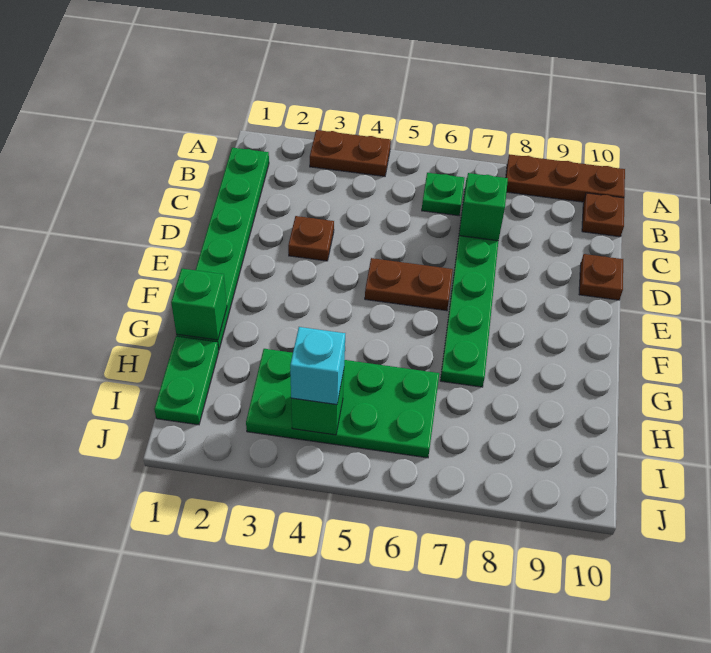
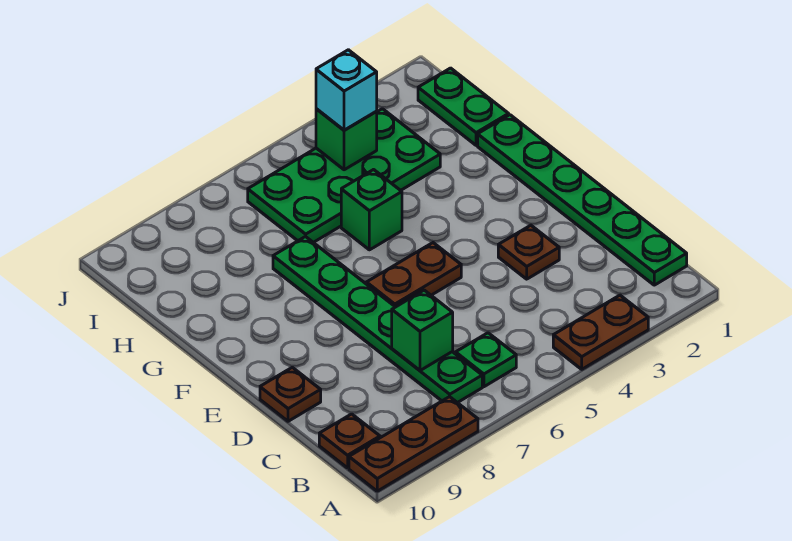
green 1x1 brick [171,269,227,340] -> green 1x1 brick moved to [341,170,402,250]

